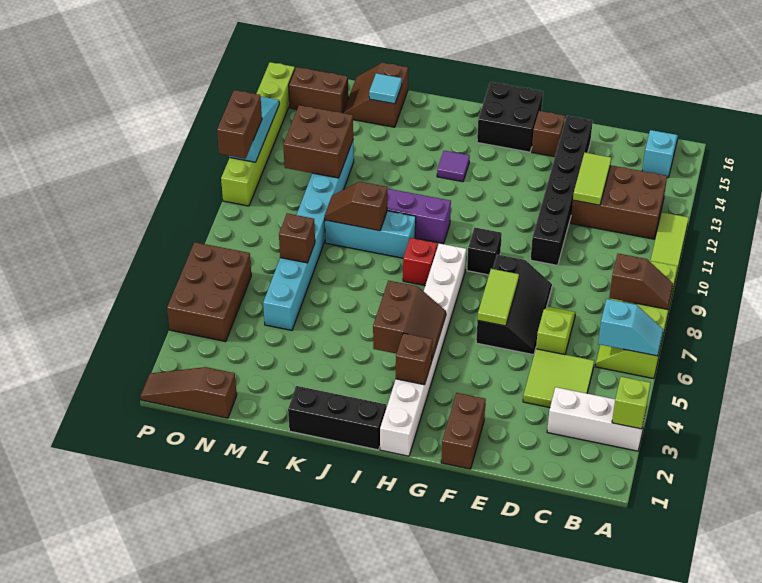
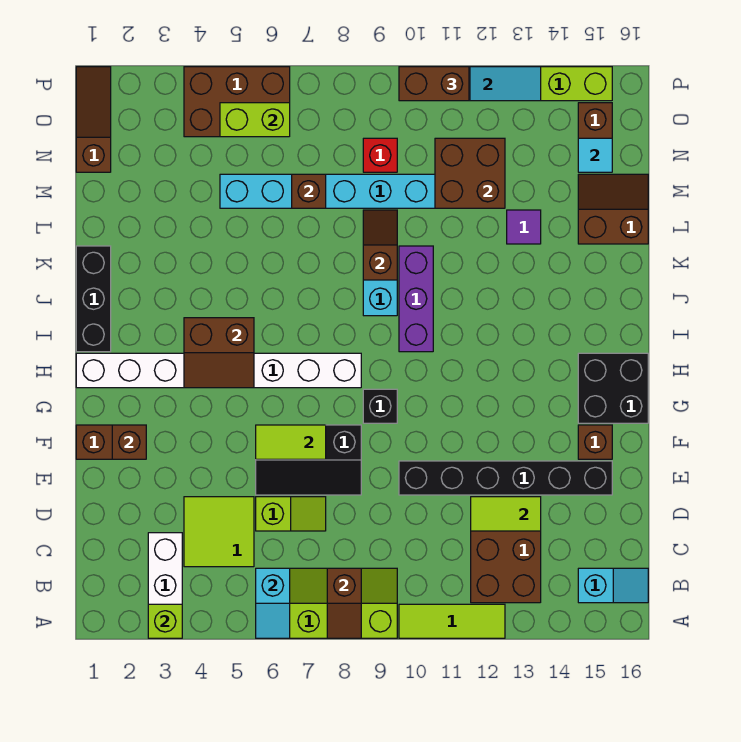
brown 1x1 brick [396,333,432,385] -> brown 1x1 brick moved to [112,425,146,459]
red 1x1 brick [403,238,437,286] -> red 1x1 brick moved to [363,138,397,172]
purple 1x1 tile [437,151,470,182] -> purple 1x1 tile moved to [507,210,541,244]
cyan 1x1 tile [369,73,402,104] -> cyan 1x1 tile moved to [578,138,612,172]
none -> lime 1x2 brick [220,103,290,137]

